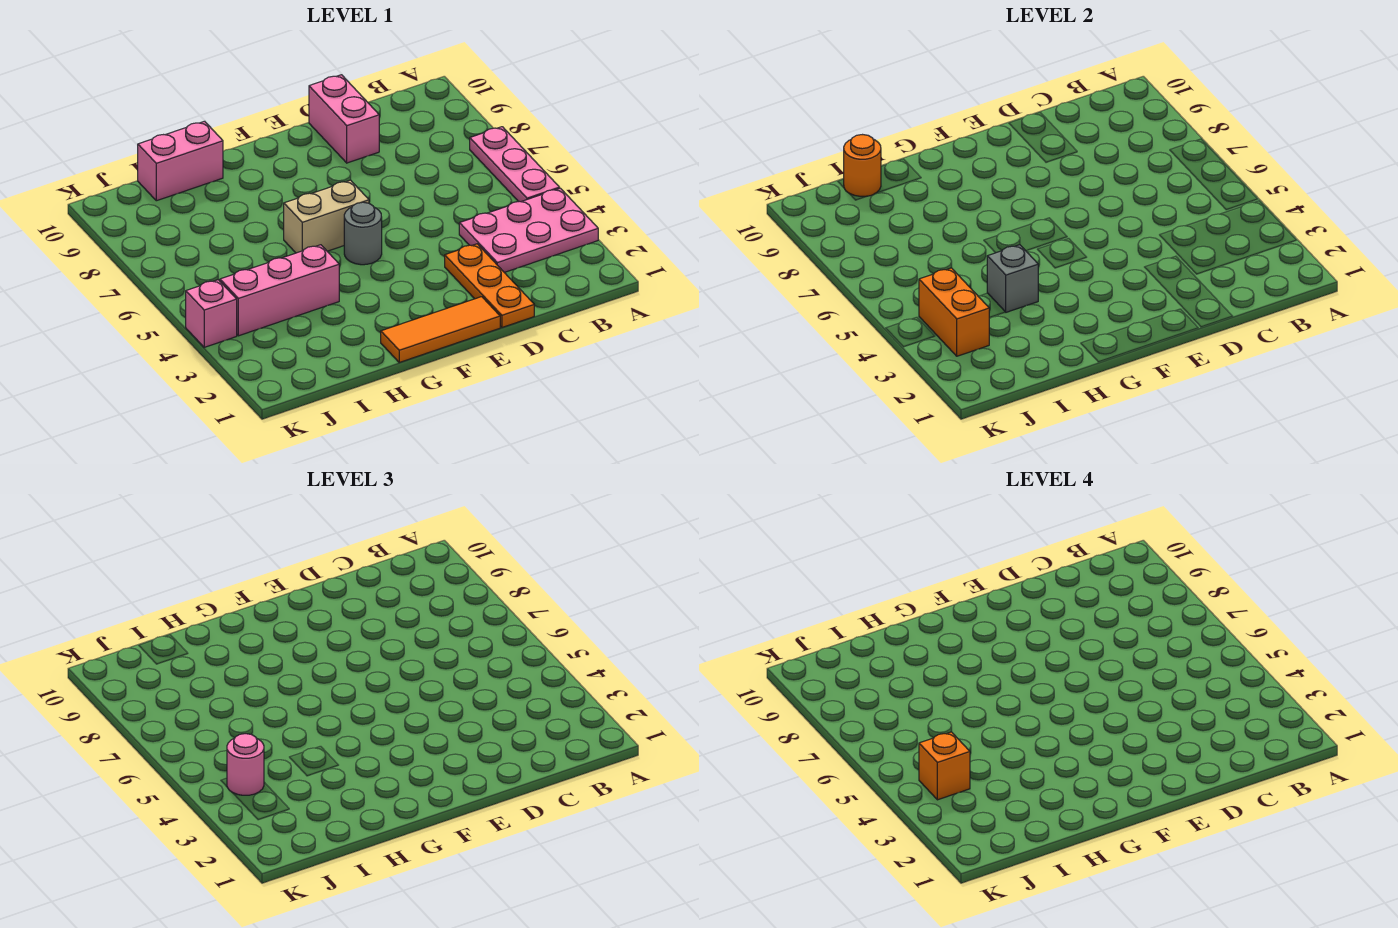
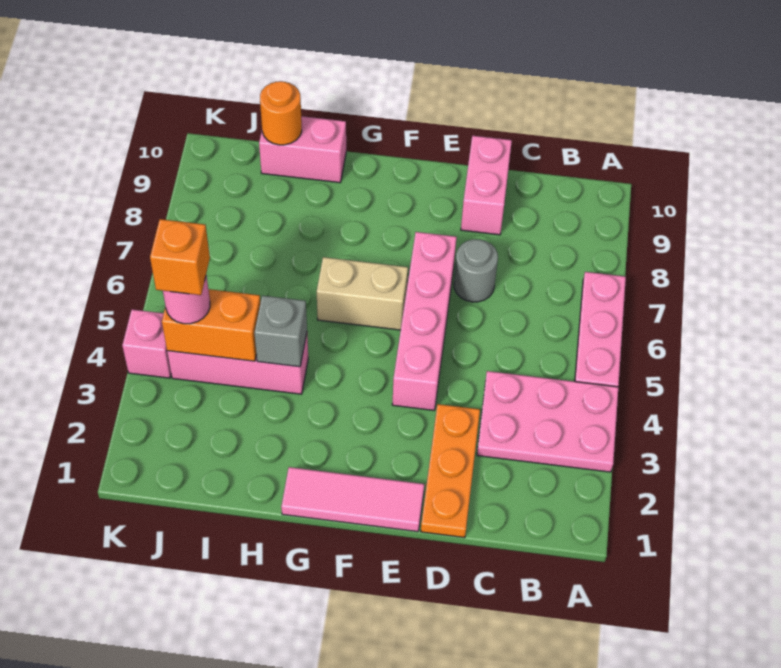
orange 1x3 tile [381,297,500,362] -> pink 1x3 tile [281,467,424,532]
none -> pink 1x4 brick [392,232,457,410]
grey 1x1 round brick [344,202,382,265] -> grey 1x1 round brick moved to [454,239,498,302]
orange 1x2 brick [919,268,990,356] -> orange 1x2 brick turned to [162,289,261,361]

